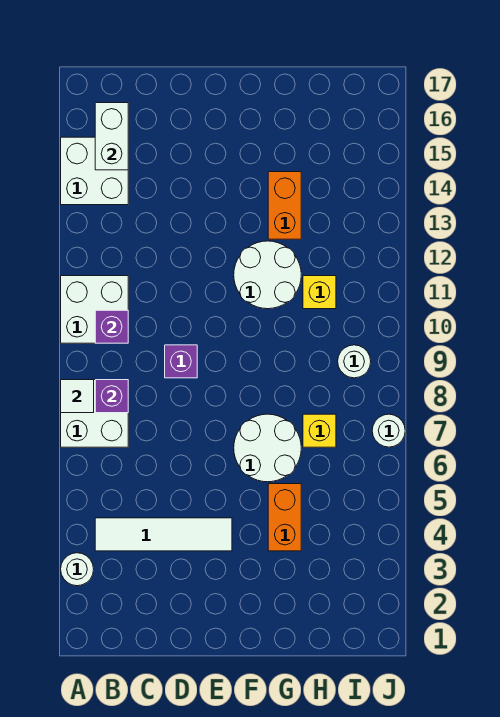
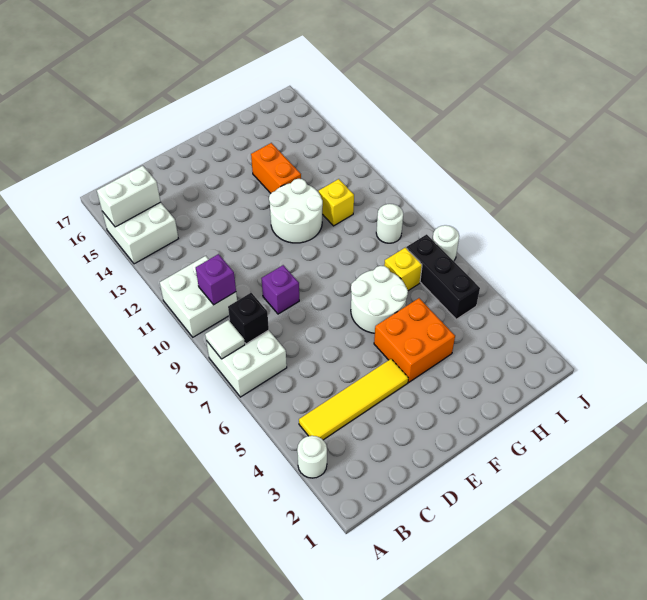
white 1x4 tile [95,518,232,551] -> yellow 1x4 tile [299,359,408,440]
purple 1x1 brick [95,380,128,413] -> black 1x1 brick [228,293,269,344]
white 1x2 brick [95,103,128,170] -> white 1x2 brick turned to [97,166,160,227]
orange 1x2 brick [268,484,301,551] -> orange 2x2 brick [374,298,455,382]
none -> black 1x3 brick [406,234,480,319]

